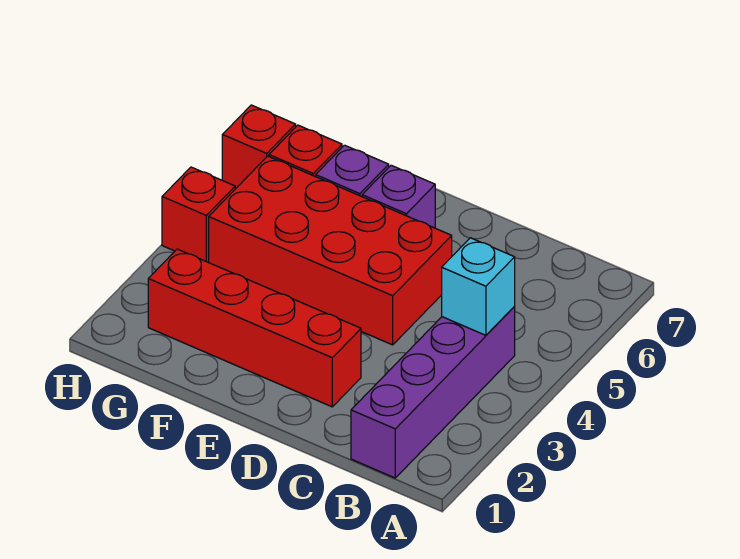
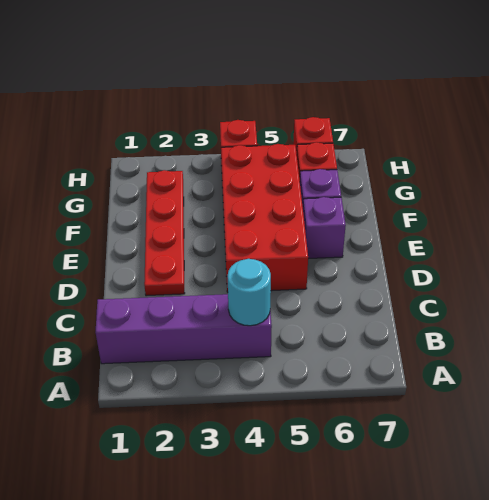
cyan 1x1 brick [442,238,515,335] -> cyan 1x1 round brick [227,259,271,326]
red 1x4 brick [148,249,361,407] -> red 1x4 plate [144,170,185,296]

